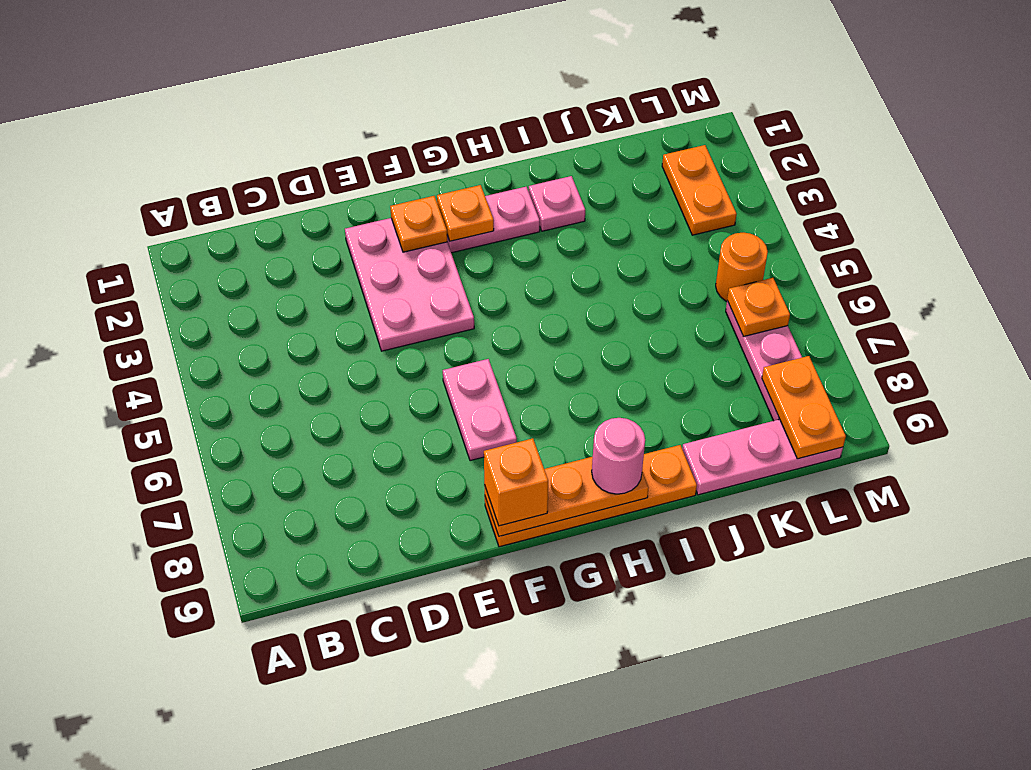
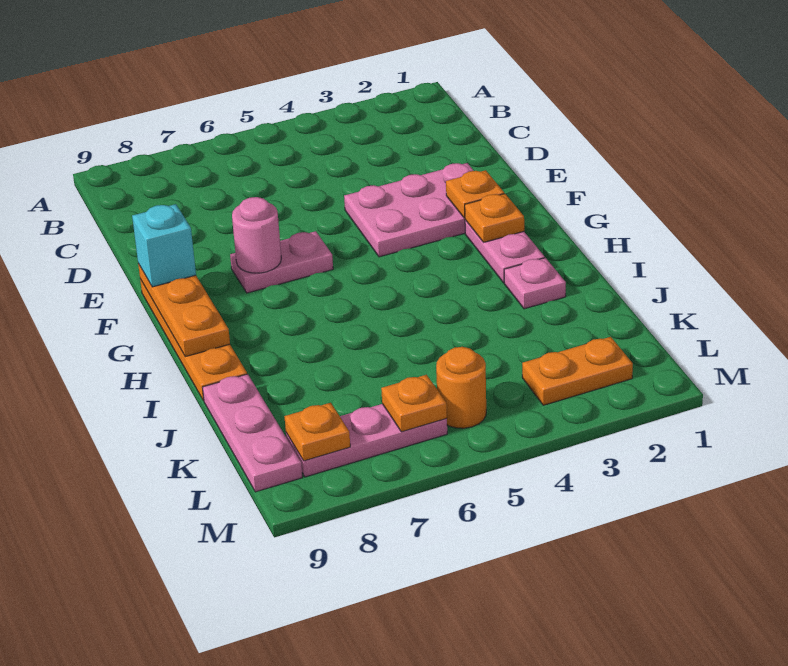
orange 1x1 brick [484,438,548,526] -> cyan 1x1 brick [132,204,196,287]
pink 1x1 round brick [592,418,645,494] -> pink 1x1 round brick moved to [232,197,281,273]
orange 1x2 plate [762,356,846,459] -> orange 1x1 plate [284,403,350,461]

